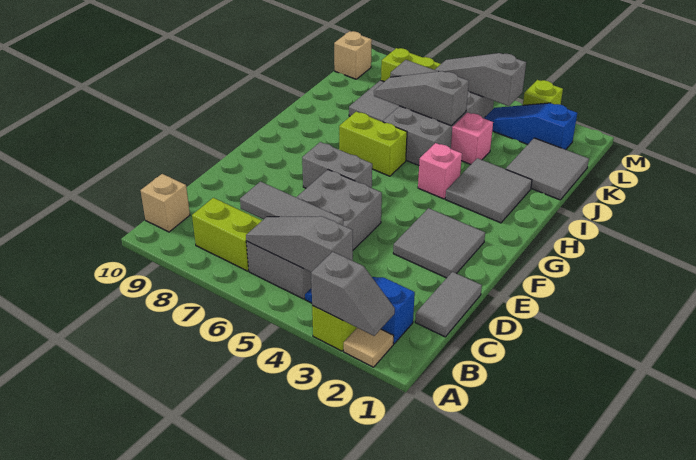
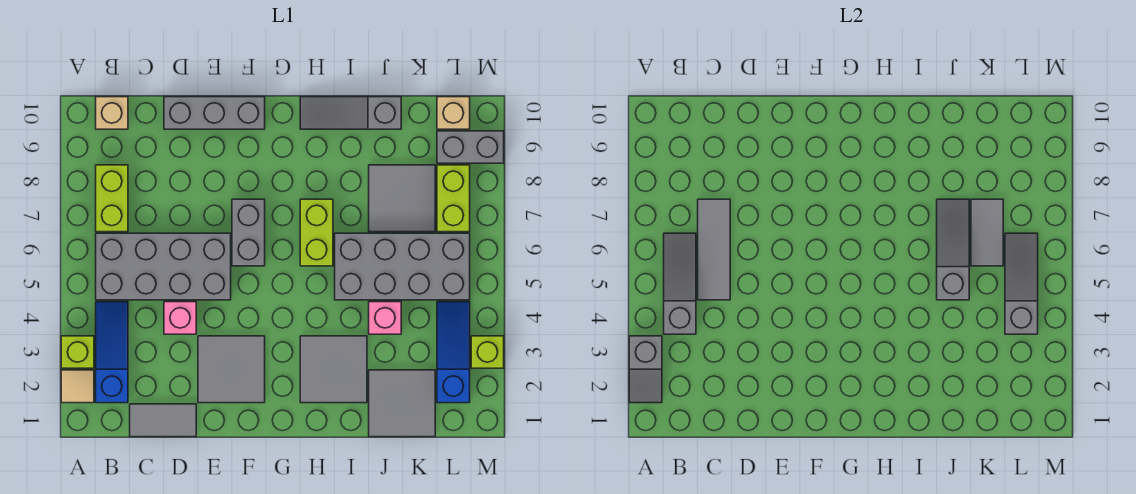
none -> grey 1x3 brick [164,97,265,129]
pink 1x1 brick [418,143,462,199] -> pink 1x1 brick moved to [164,302,196,334]
none -> grey 1x3 slope [300,97,401,129]
none -> grey 1x2 brick [437,131,504,163]

